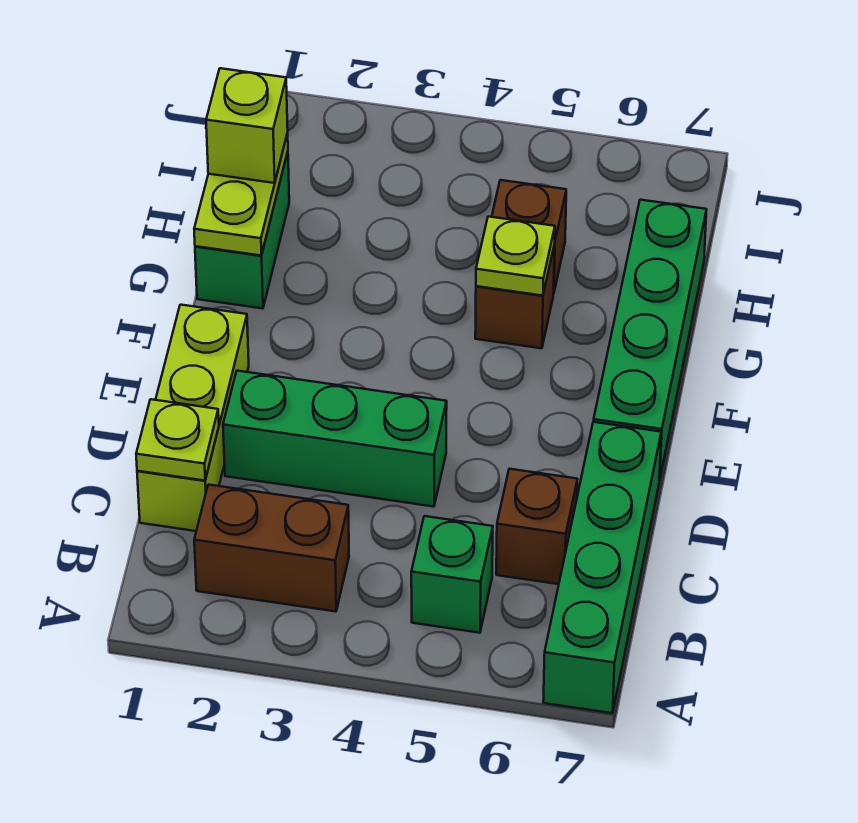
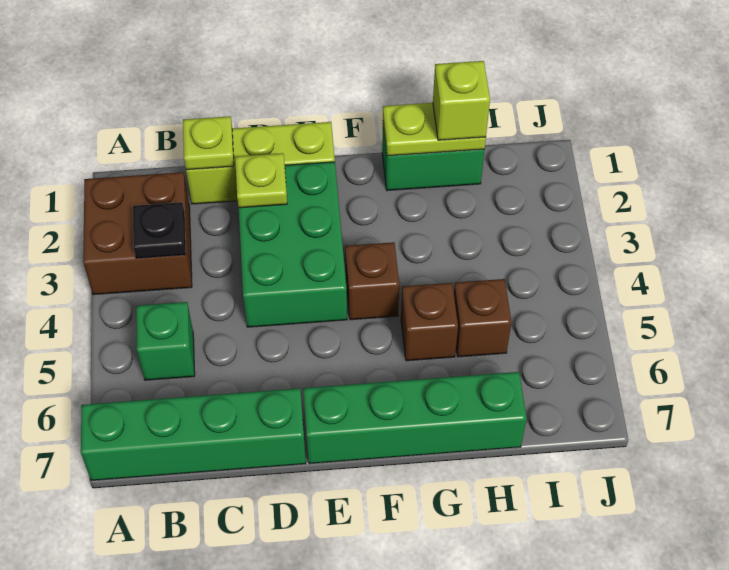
brown 1x2 brick [194,485,349,612] -> brown 2x2 brick [83,172,192,295]
none -> black 1x1 plate [133,202,186,258]
brown 1x1 brick [496,469,577,584] -> brown 1x1 brick moved to [345,242,399,320]
green 1x3 brick [223,371,447,507] -> green 2x3 brick [239,162,347,327]
lime 1x1 plate [476,216,555,296] -> lime 1x1 plate moved to [235,153,287,208]

